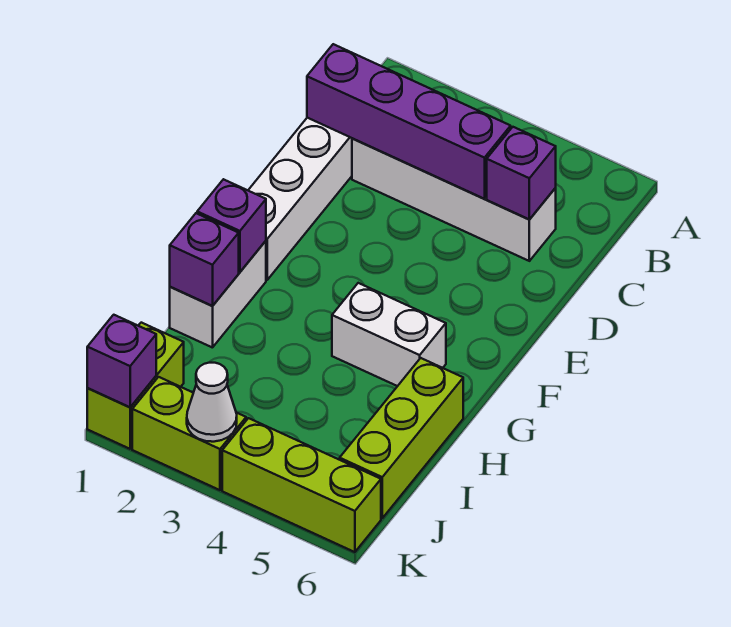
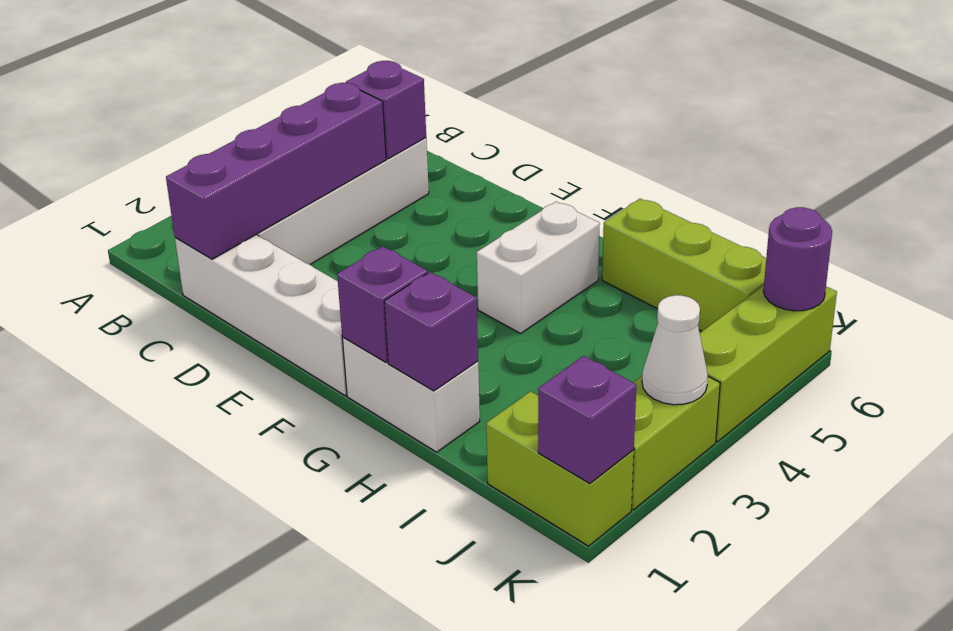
none -> purple 1x1 round brick [763,207,832,311]

